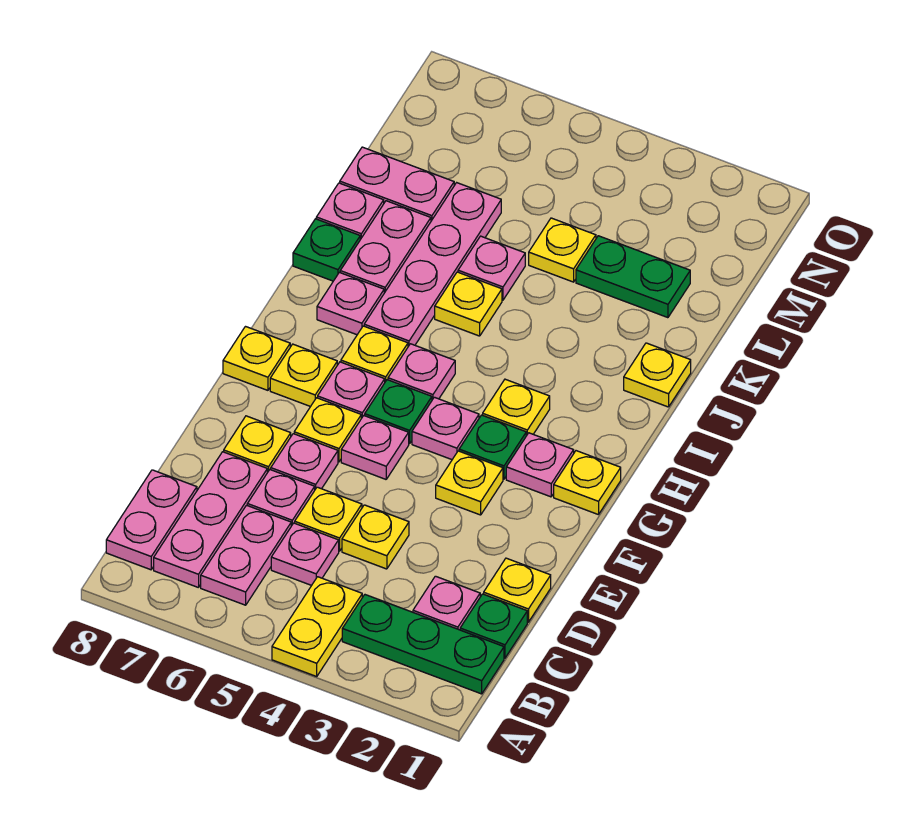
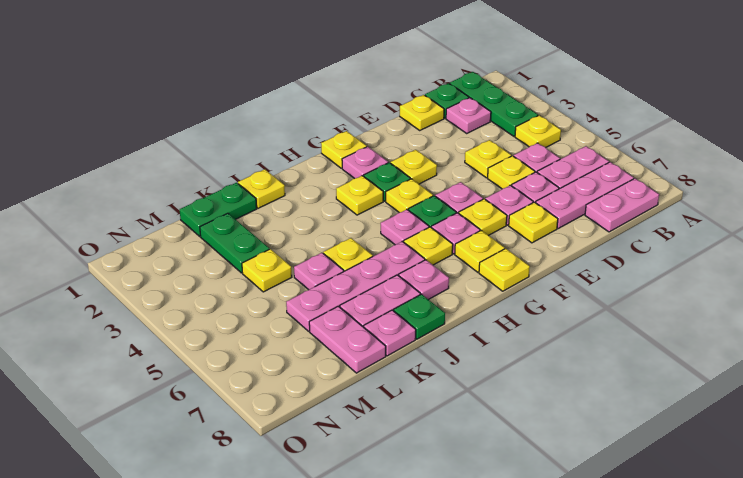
yellow 1x2 plate [272,577,362,676] -> yellow 1x1 plate [515,115,561,148]
pink 1x1 plate [412,397,479,460] -> yellow 1x1 plate [386,179,433,213]
none -> green 1x2 plate [180,183,257,236]

